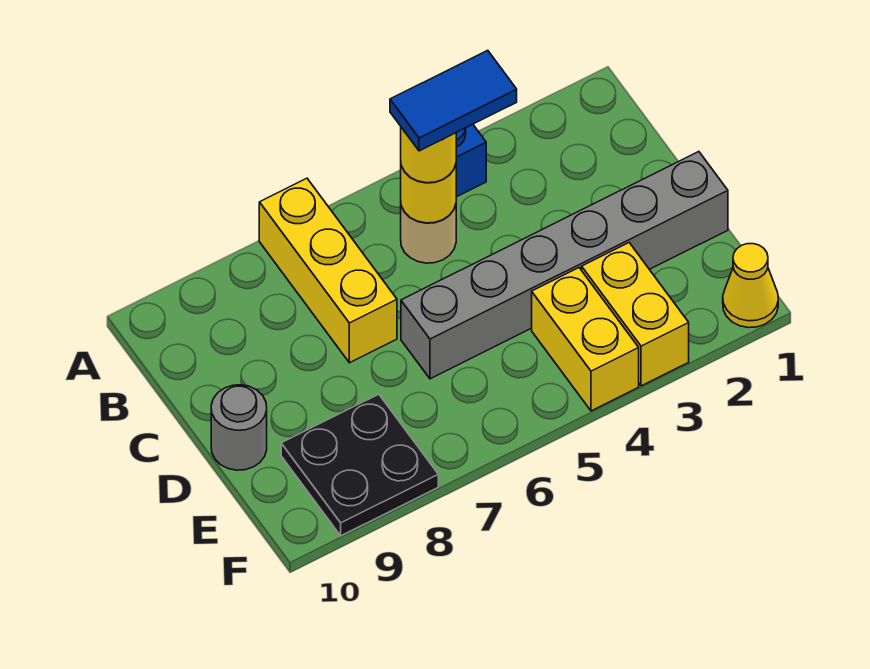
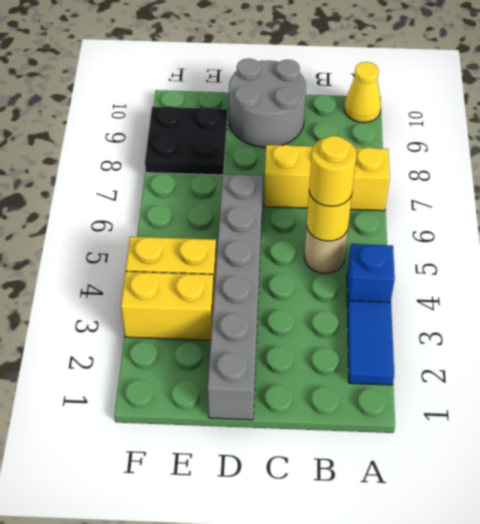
blue 1x2 tile [390,50,517,151] -> blue 1x2 tile moved to [348,301,394,385]
grey 1x1 round brick [211,385,267,470] -> grey 2x2 round brick [229,58,306,147]
yellow 1x1 cone [723,244,778,328] -> yellow 1x1 cone moved to [344,62,381,123]

